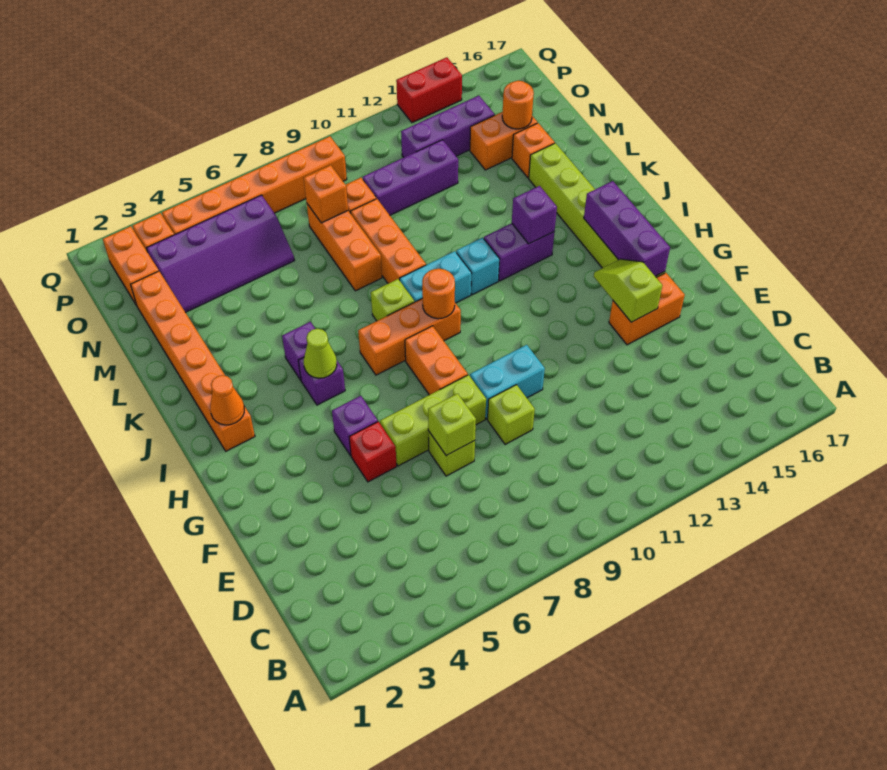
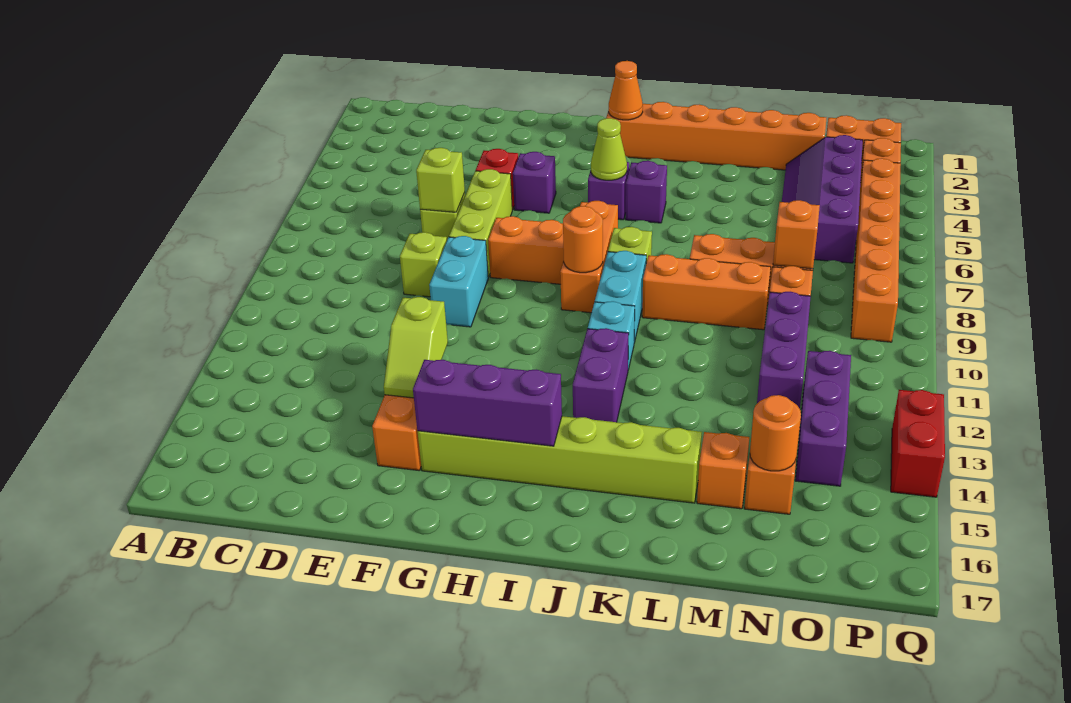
lime 1x2 slope [594,259,662,322] -> lime 1x2 slope turned to [384,297,448,398]
purple 1x1 brick [512,186,557,244] -> none

